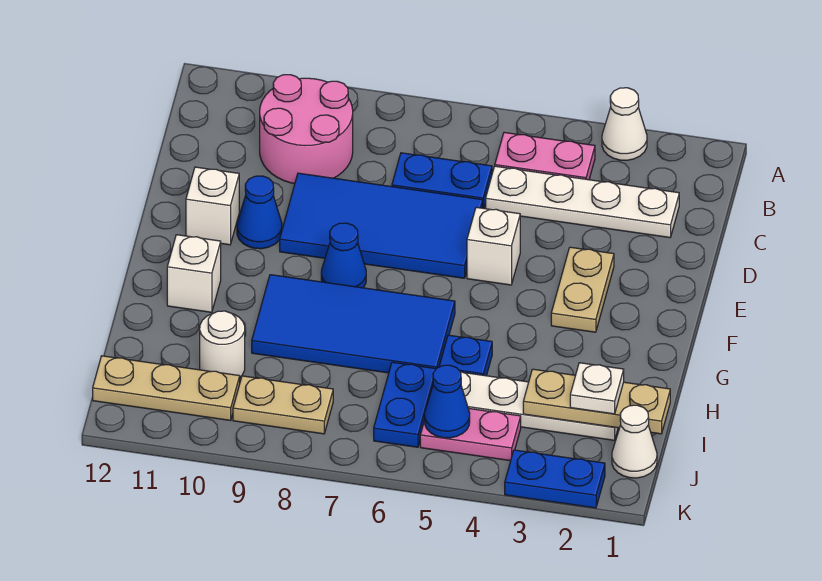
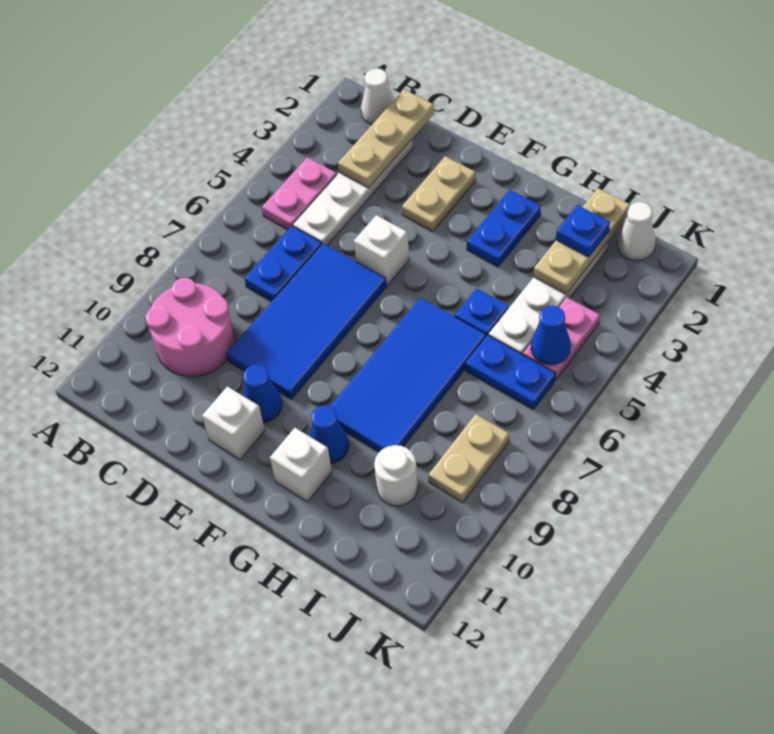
white 1x1 cone [602,88,647,160] -> white 1x1 cone moved to [361,68,394,125]
tan 1x2 plate [551,247,614,332] -> tan 1x2 plate turned to [402,156,476,232]
blue 1x1 cone [321,223,366,288] -> blue 1x1 cone moved to [310,405,349,463]
white 1x1 plate [570,363,624,414] -> blue 1x1 plate [556,205,610,257]
tan 1x3 plate [93,356,240,420] -> tan 1x3 plate moved to [338,90,434,188]
blue 1x2 plate [505,450,605,508] -> blue 1x2 plate moved to [467,190,541,267]

